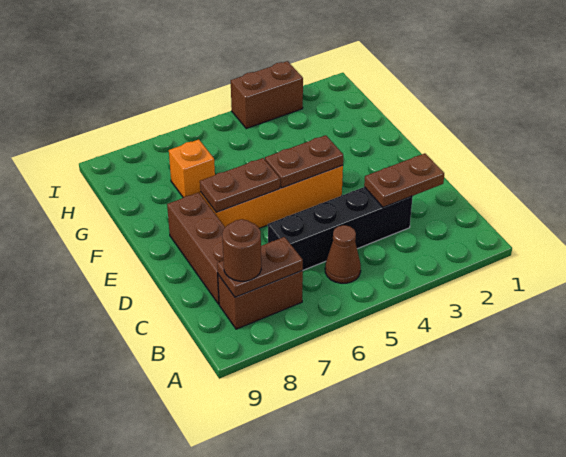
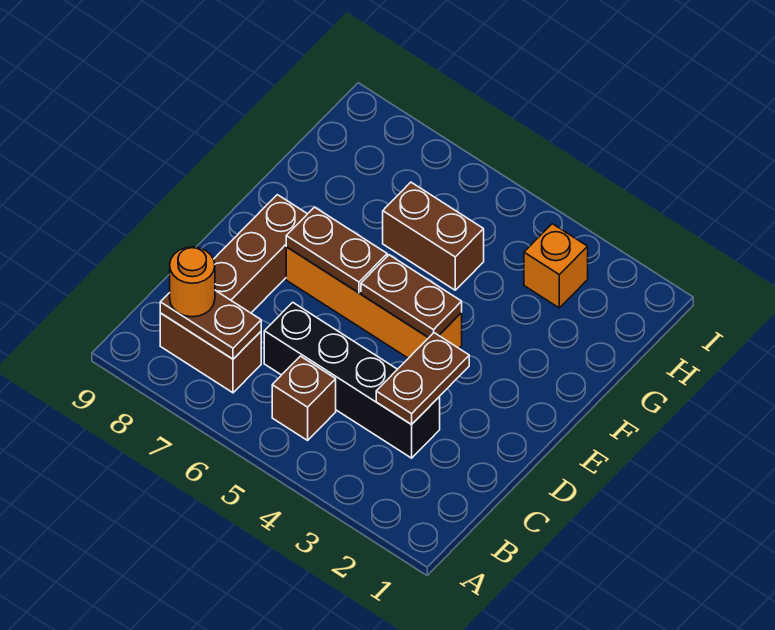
brown 1x1 cone [325,225,361,283] -> brown 1x1 brick [272,356,336,440]
brown 1x1 round brick [222,219,261,281] -> orange 1x1 round brick [170,247,215,317]
brown 1x2 plate [364,153,444,207] -> brown 1x2 plate turned to [376,333,469,425]
orange 1x1 brick [169,140,215,197] -> orange 1x1 brick moved to [524,224,588,308]
brown 1x2 brick [231,61,303,128] -> brown 1x2 brick moved to [383,182,484,290]

